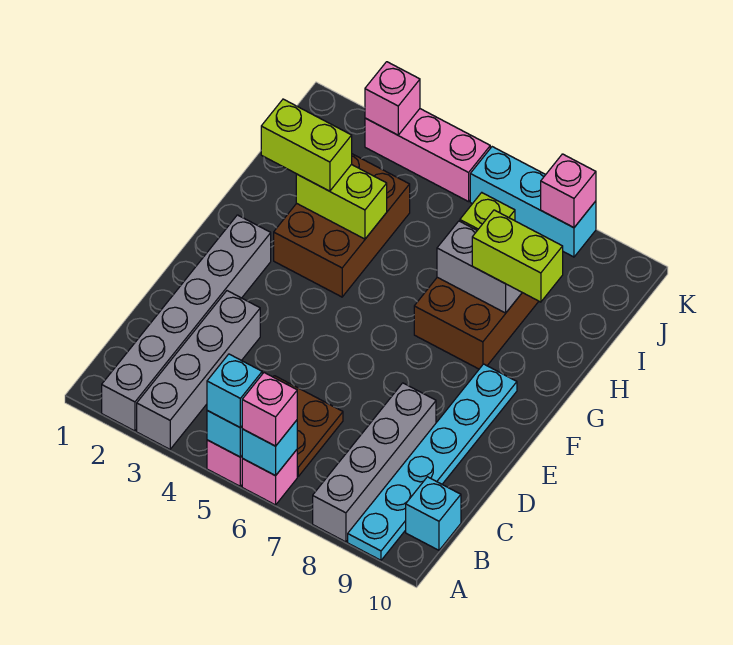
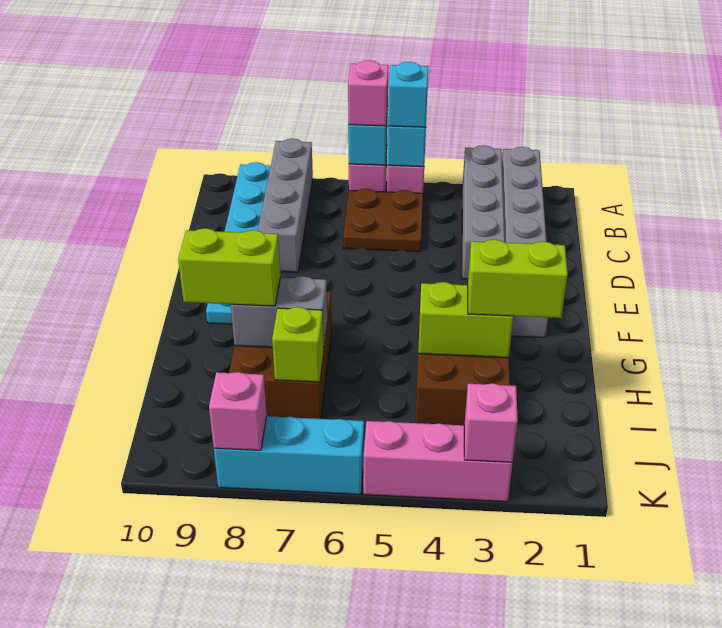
cyan 1x1 brick [406,477,461,550] -> none

